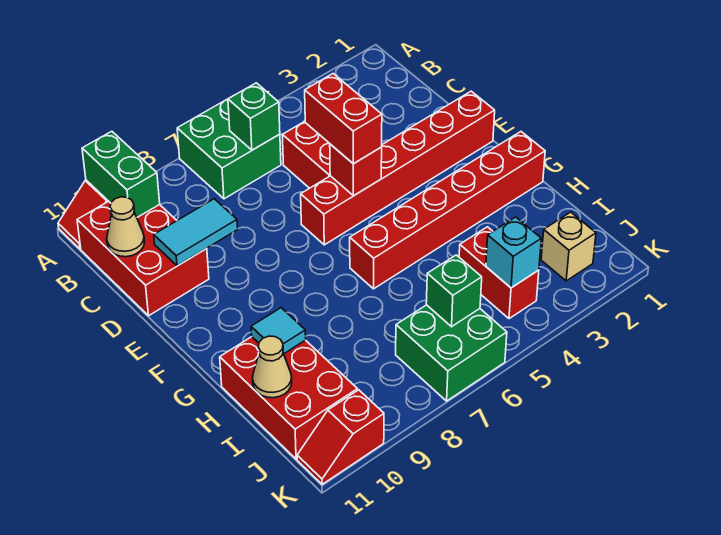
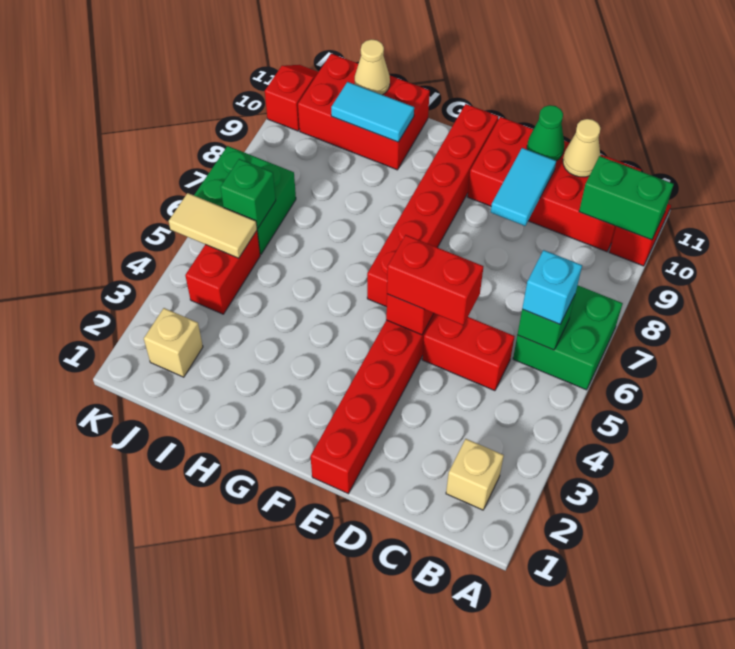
none -> tan 1x1 brick [446,439,504,510]
red 2x3 brick [77,201,209,316] -> red 2x4 brick [468,117,641,252]
none -> green 1x1 cone [527,105,564,161]
red 1x6 brick [350,132,545,289] -> red 1x6 brick moved to [367,104,498,307]
cyan 1x1 tile [251,308,306,353] -> cyan 1x2 tile [331,82,414,142]
red 1x2 brick [459,227,539,319] -> red 1x2 brick turned to [185,231,260,314]
cyan 1x1 brick [486,217,541,288] -> cyan 1x1 brick moved to [522,250,582,324]
none -> tan 1x2 tile [169,193,257,258]

